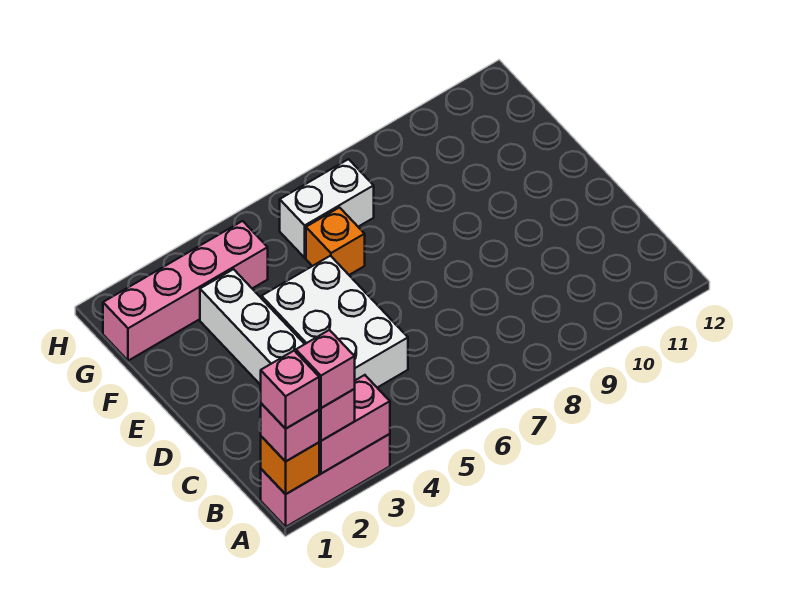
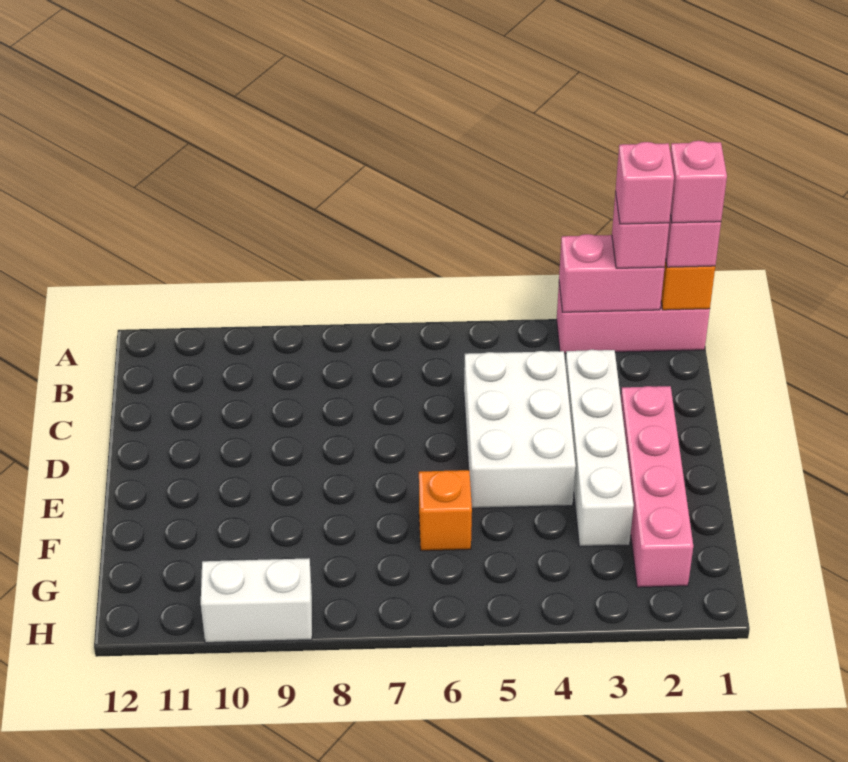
pink 1x4 brick [103,221,268,361] -> pink 1x4 brick turned to [621,386,693,587]
white 1x2 brick [280,159,374,258] -> white 1x2 brick moved to [201,558,312,643]

